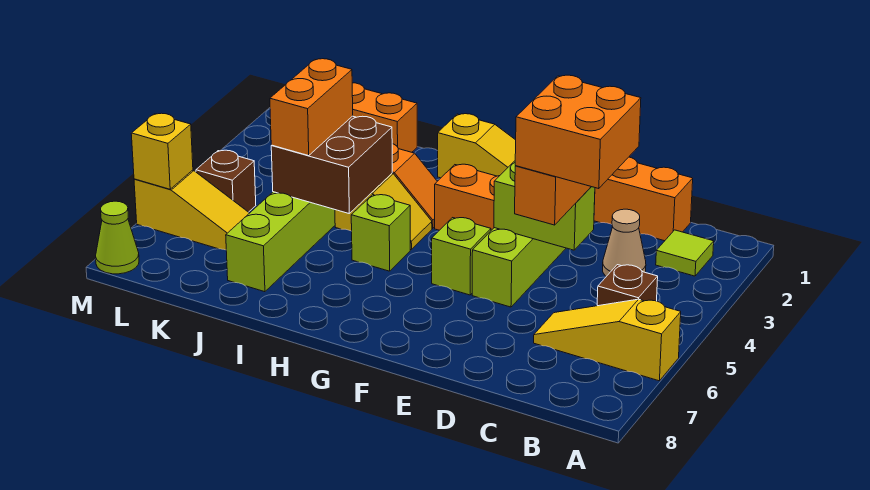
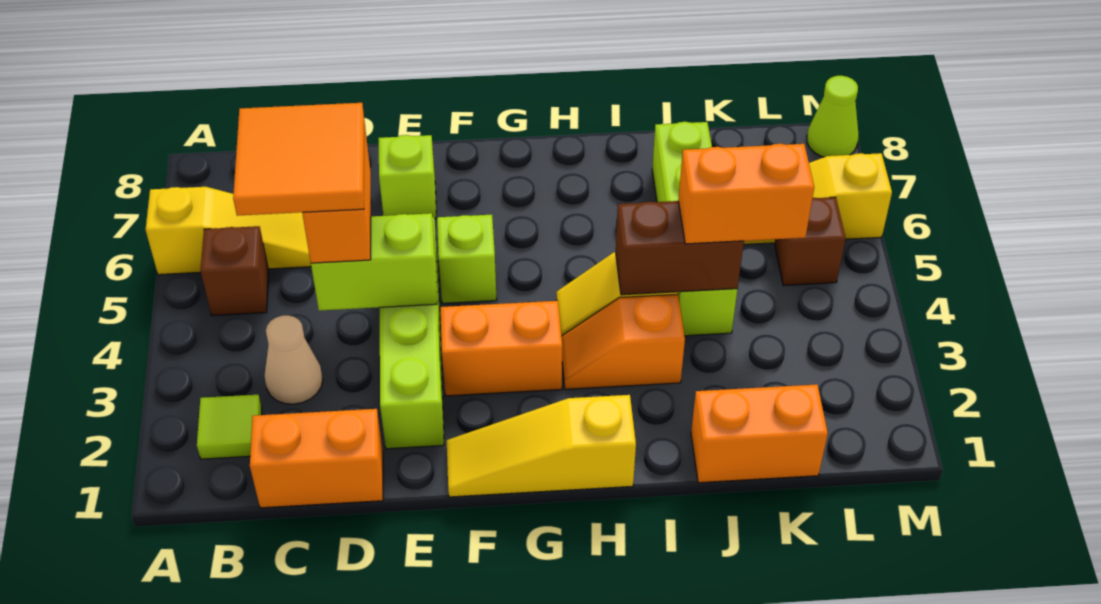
orange 2x2 brick [515,75,641,189] -> orange 2x2 tile [233,103,364,216]
lime 1x1 brick [351,195,410,271] -> lime 1x1 brick moved to [379,135,436,219]
brown 2x2 brick [271,116,392,213] -> brown 1x2 brick [616,201,744,295]
orange 1x2 brick [270,59,353,156] -> orange 1x2 brick turned to [678,144,814,244]
yellow 1x1 brick [131,113,193,189] -> none

